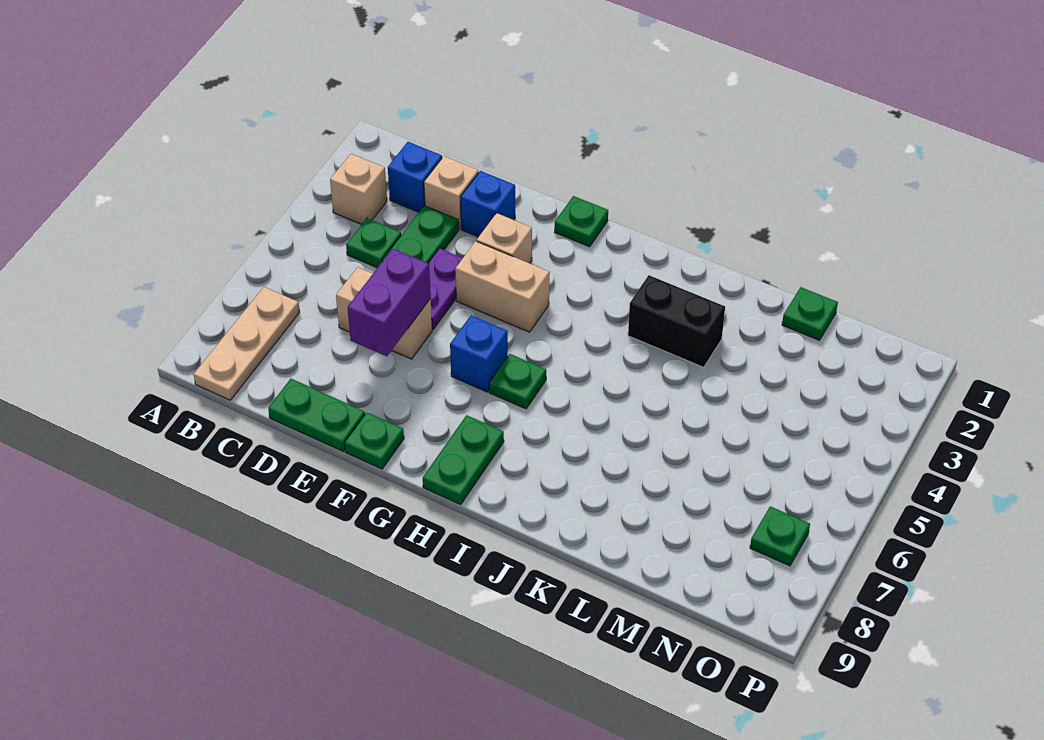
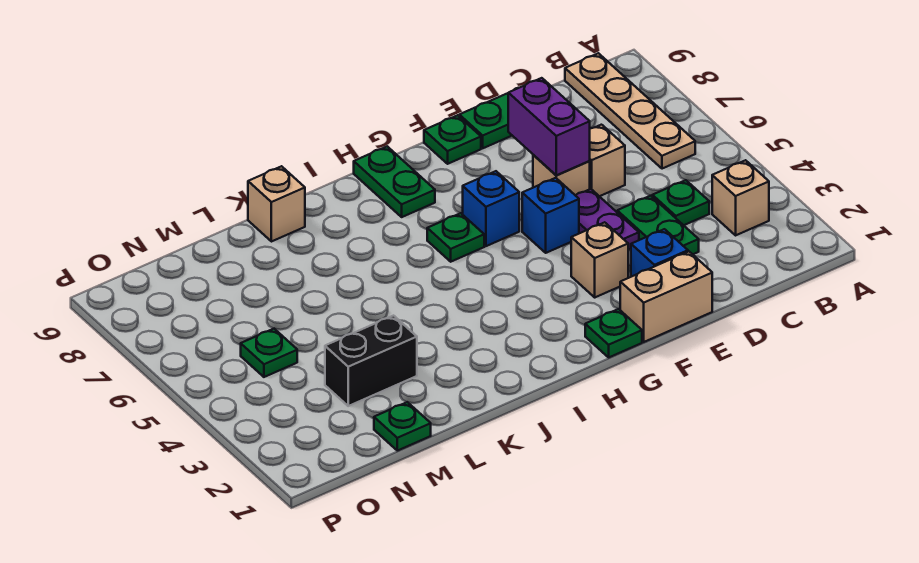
tan 1x3 plate [194,287,300,400] -> tan 1x4 plate [565,53,695,169]
blue 1x1 brick [388,142,442,212] -> blue 1x1 brick moved to [522,178,579,253]
tan 1x1 brick [424,156,478,229] -> tan 1x1 brick moved to [248,166,305,242]
tan 1x2 brick [455,241,550,332] -> tan 1x2 brick moved to [620,252,712,342]
black 1x2 brick [628,275,725,367] -> black 1x2 brick moved to [325,316,417,406]
green 1x1 plate [750,506,810,566] -> green 1x1 plate moved to [241,329,297,377]

